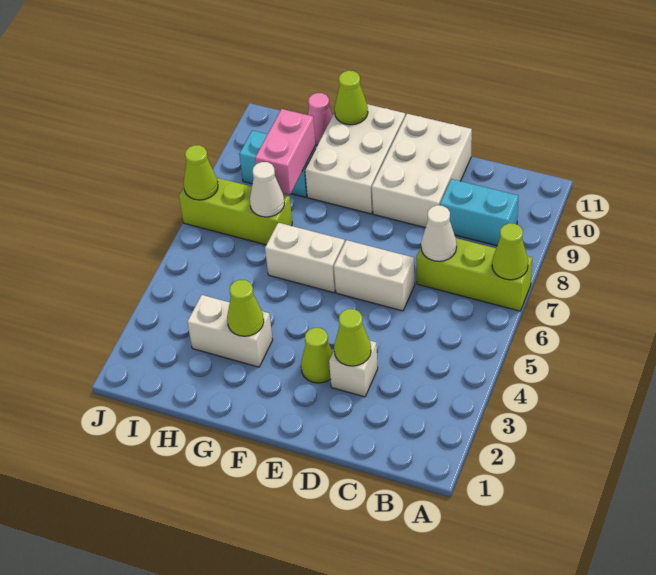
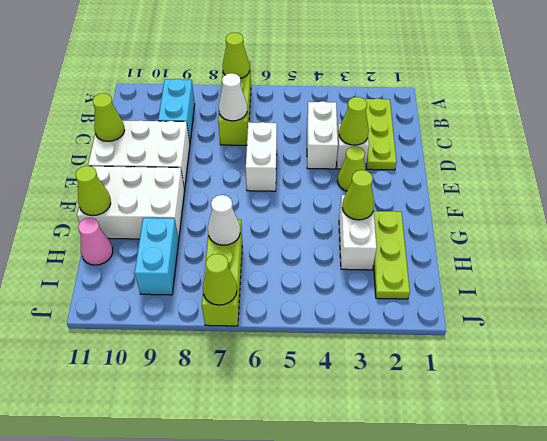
none -> lime 1x3 plate [364,98,396,170]
none -> lime 1x1 cone [93,93,125,141]
white 1x2 brick [265,223,345,293] -> white 1x2 brick moved to [307,101,338,169]
none -> lime 1x3 plate [373,211,410,299]
pink 1x2 brick [255,109,315,194] -> none

